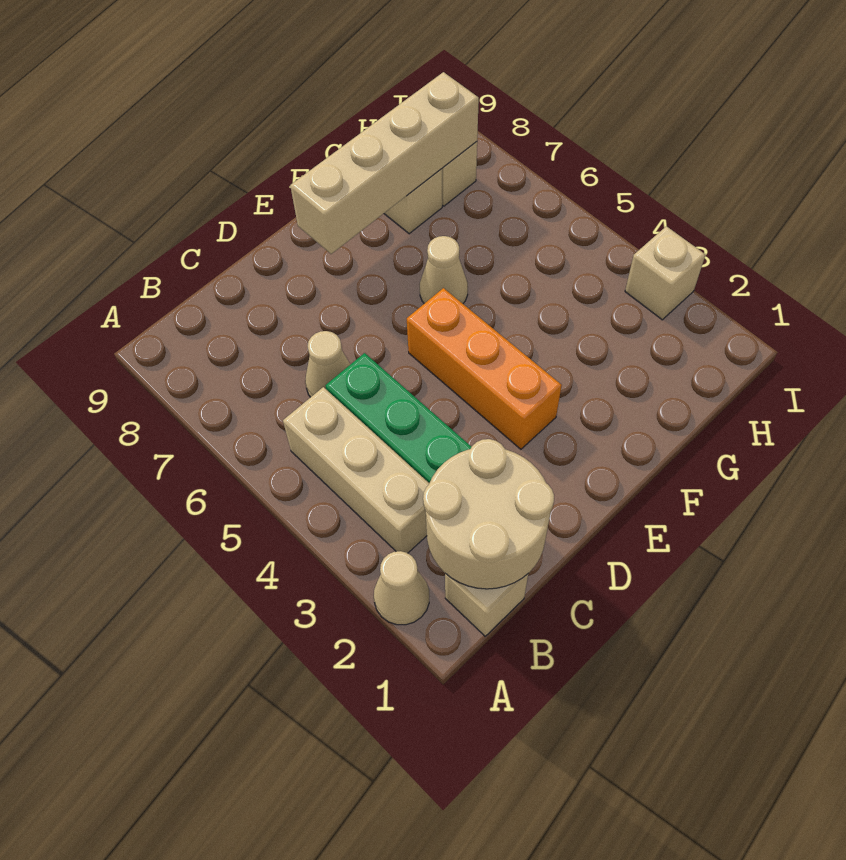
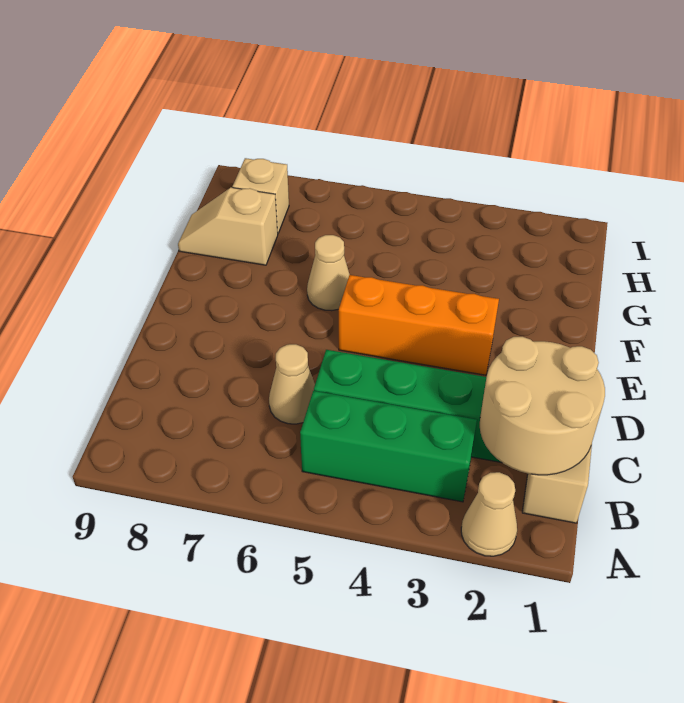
tan 1x3 brick [283,387,429,553] -> green 1x3 brick [300,391,477,502]
tan 1x4 brick [290,72,479,254] -> none
tan 1x1 brick [625,226,706,320] -> none

